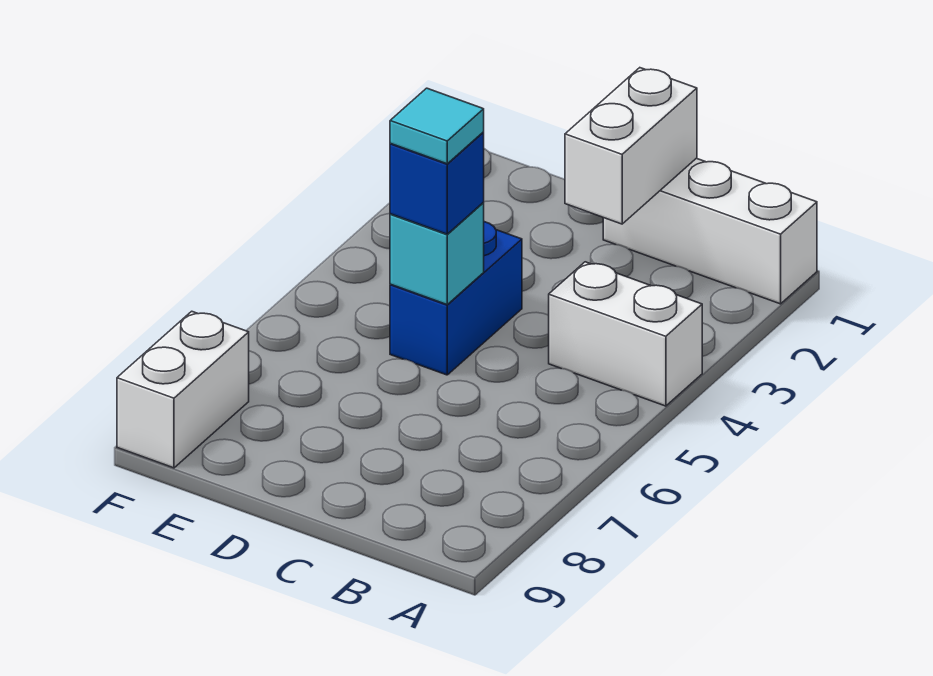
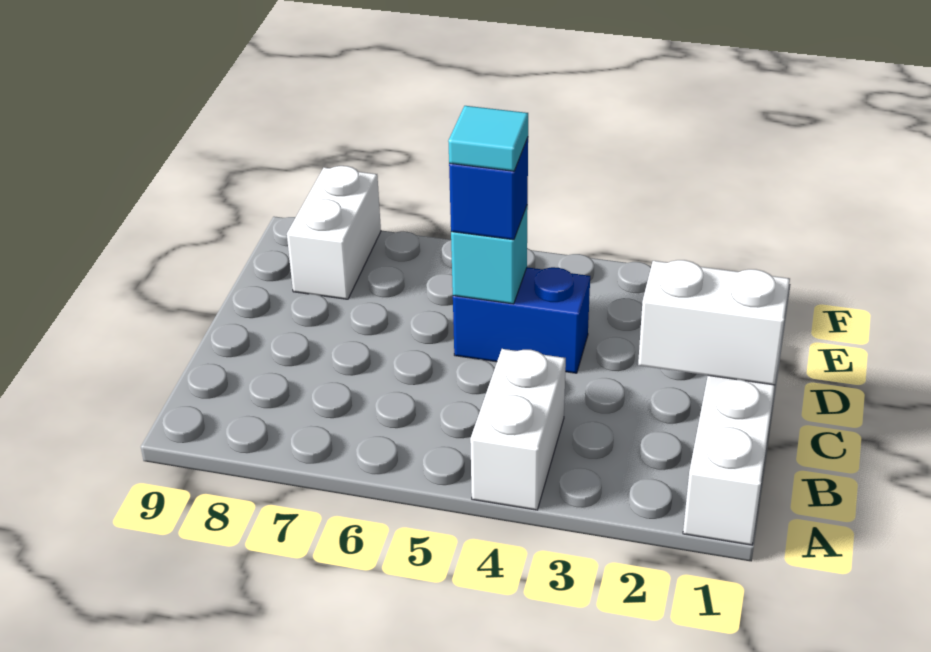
white 1x2 brick [117,311,249,468] -> white 1x2 brick turned to [287,166,381,299]

